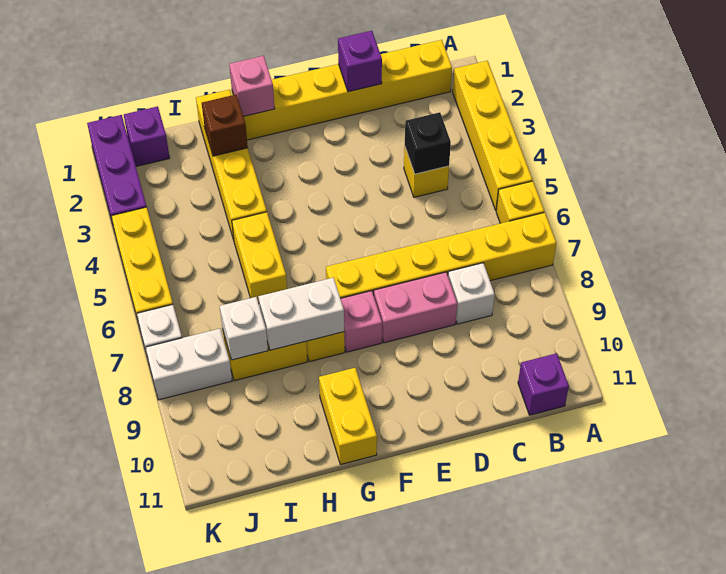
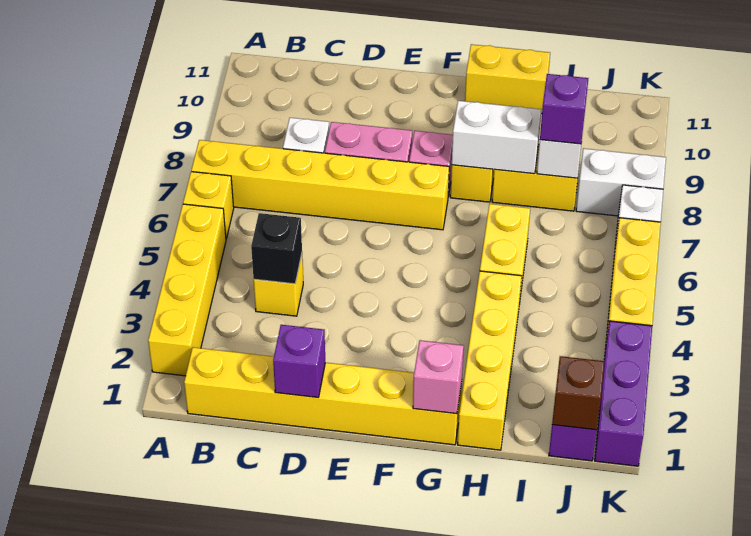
purple 1x1 brick [518,353,569,415] -> purple 1x1 brick moved to [540,74,588,144]
yellow 1x2 brick [319,368,377,464] -> yellow 1x2 brick turned to [465,44,550,114]
brown 1x1 brick [202,95,248,156] -> brown 1x1 brick moved to [552,356,604,430]

